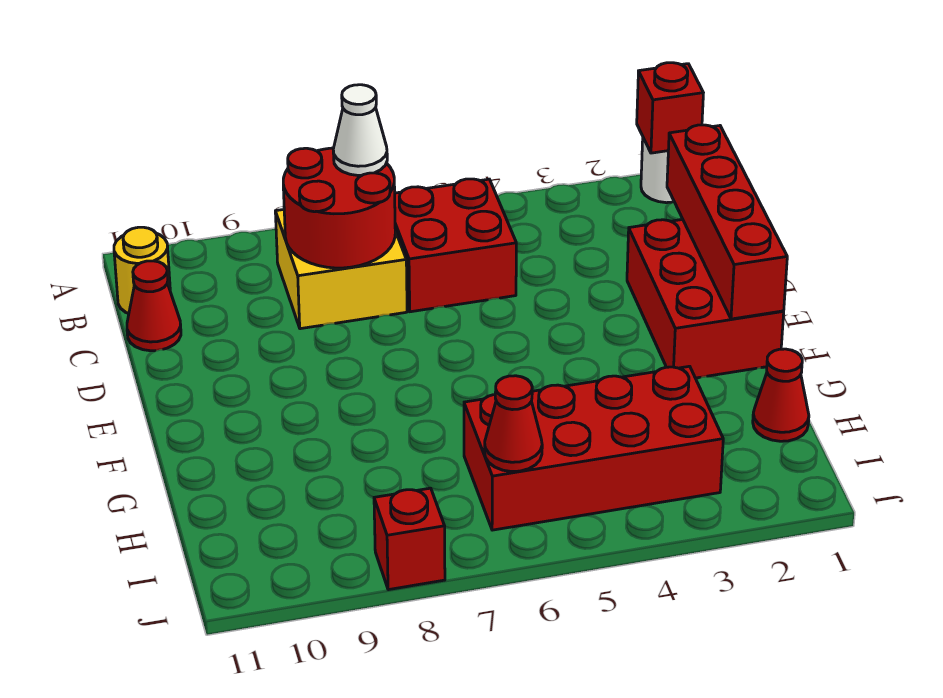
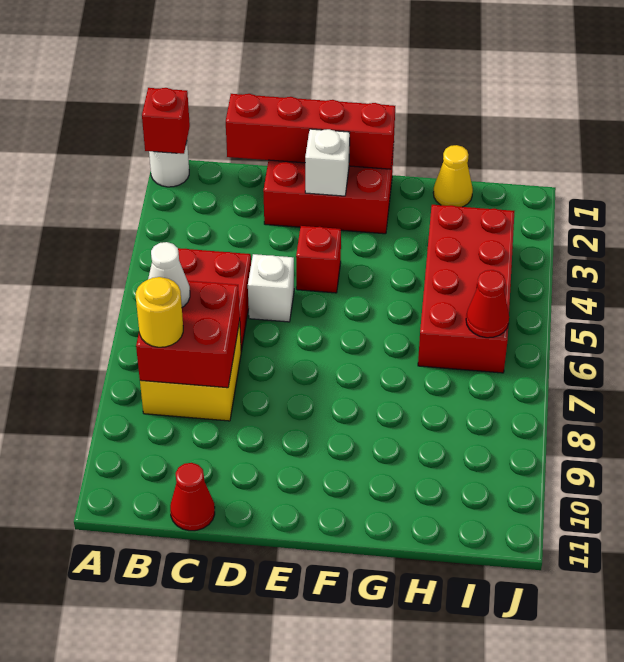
red 2x2 round brick [283,148,395,268] -> red 2x2 brick [136,281,240,388]
yellow 1x1 round brick [114,227,170,314] -> yellow 1x1 round brick moved to [136,277,183,347]
none -> white 1x1 brick [248,254,294,322]
none -> white 1x1 brick [305,129,350,196]
red 1x1 cone [753,349,809,441] -> yellow 1x1 cone [433,145,473,207]
red 1x1 brick [374,488,445,590] -> red 1x1 brick moved to [296,226,341,293]

